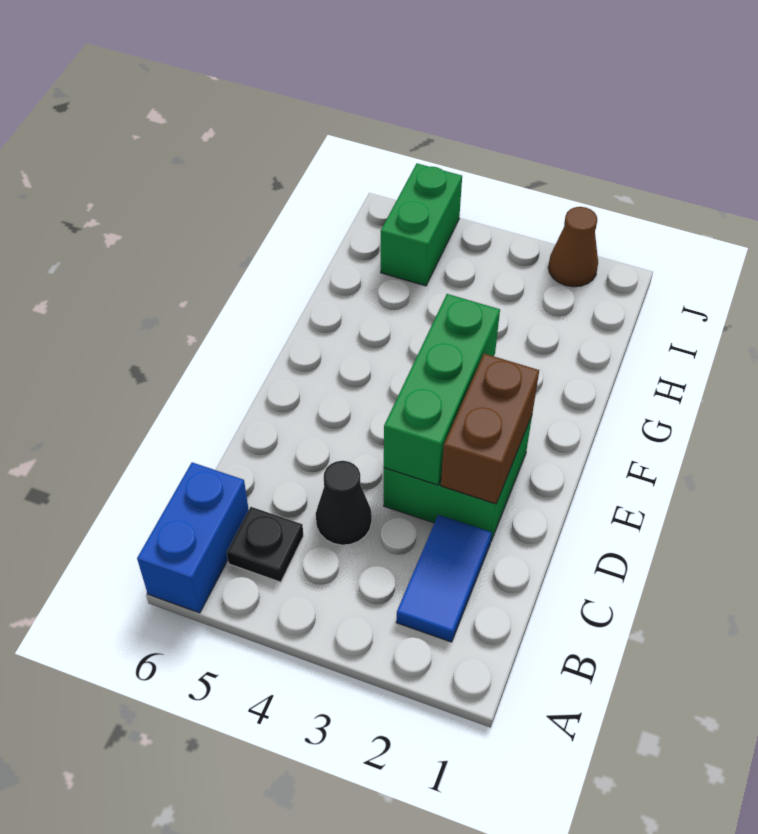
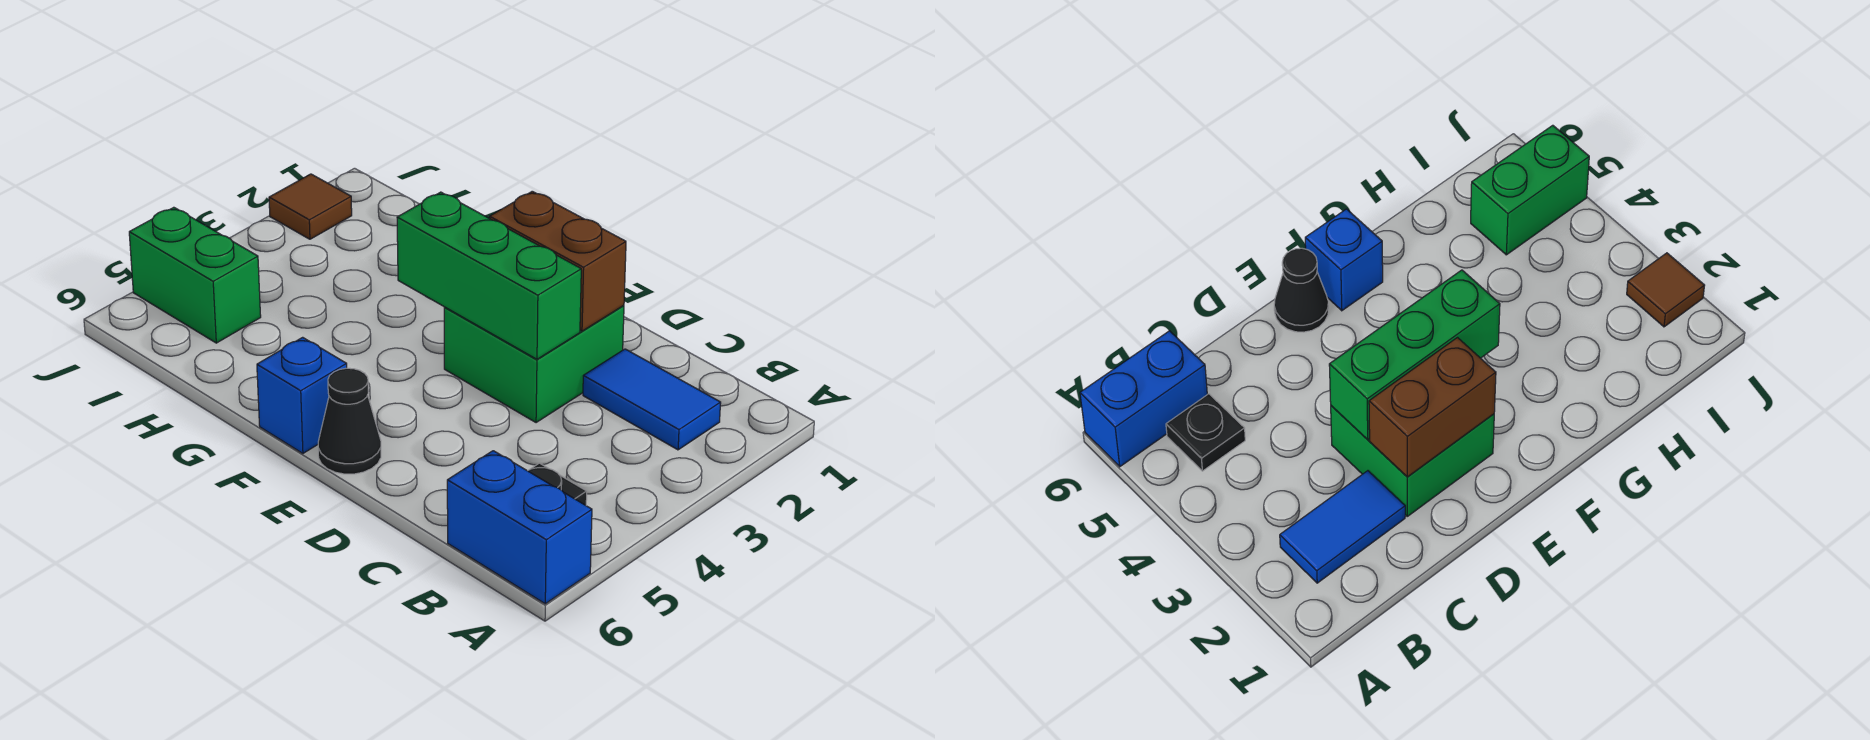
black 1x1 cone [316,461,372,545] -> black 1x1 cone moved to [318,368,381,474]
none -> blue 1x1 brick [257,337,347,453]
brown 1x1 cone [548,207,598,287] -> brown 1x1 tile [269,174,352,239]

